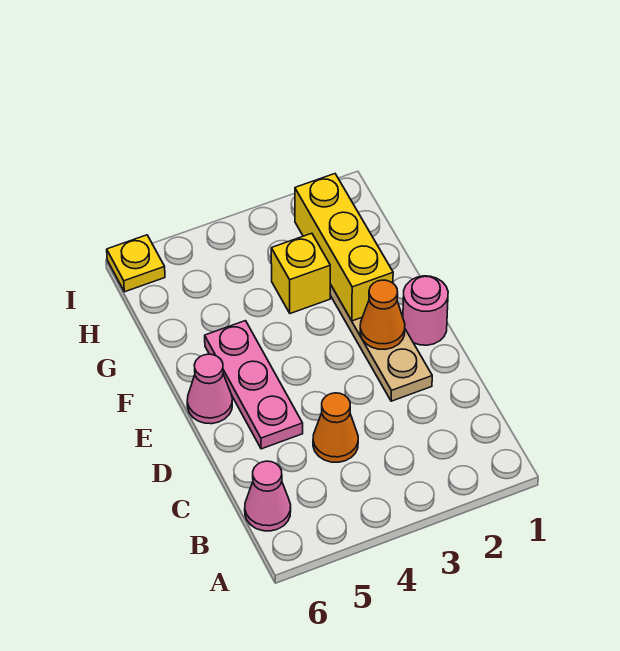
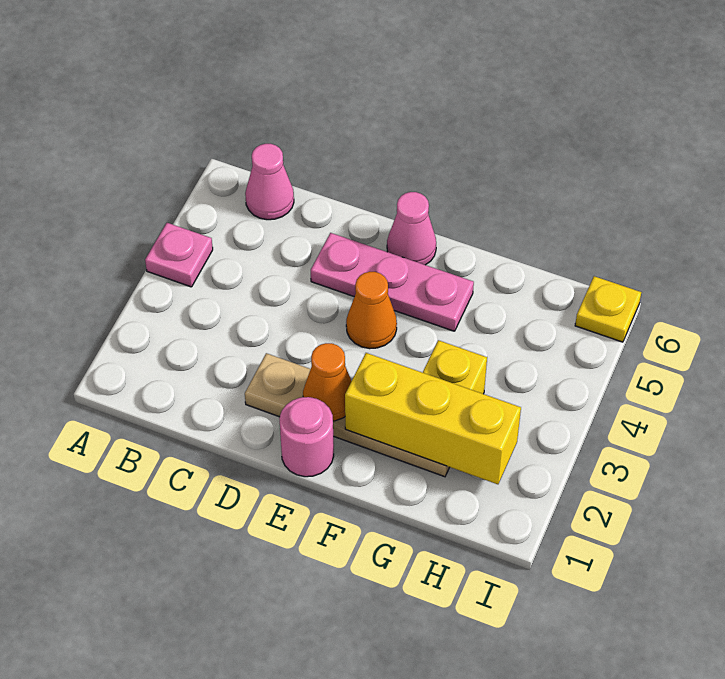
none -> pink 1x1 plate [145,223,213,287]
orange 1x1 cone [313,393,358,462] -> orange 1x1 cone moved to [346,272,397,349]

